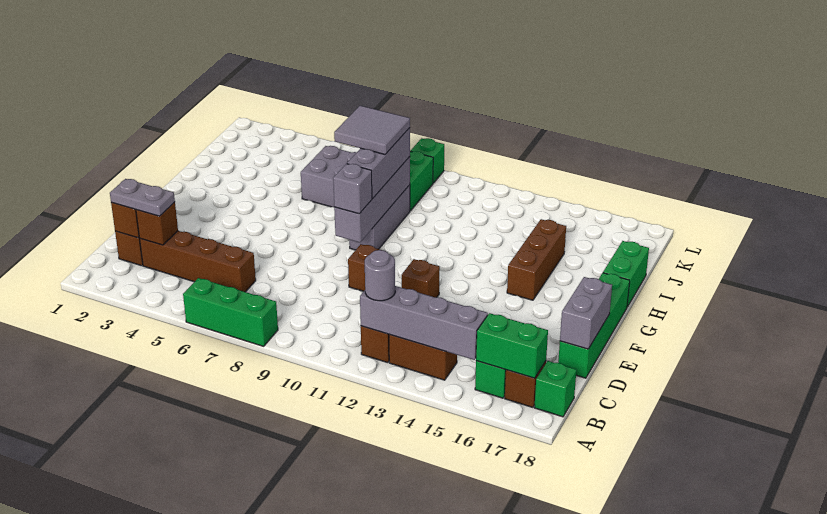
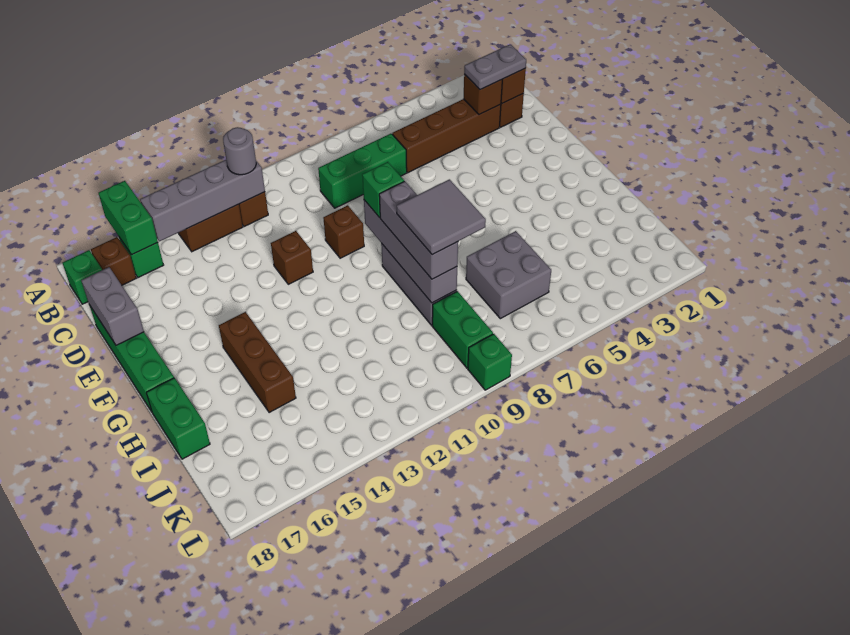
green 1x3 brick [183,278,278,346] -> green 1x3 brick moved to [318,134,407,208]
green 1x2 brick [476,313,548,378] -> green 1x2 brick turned to [99,181,158,255]
grey 1x1 brick [333,164,372,214] -> green 1x1 brick [362,162,404,218]

